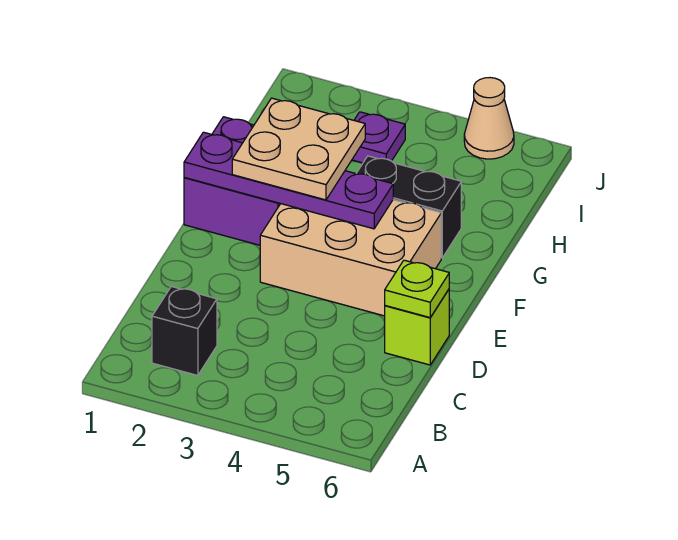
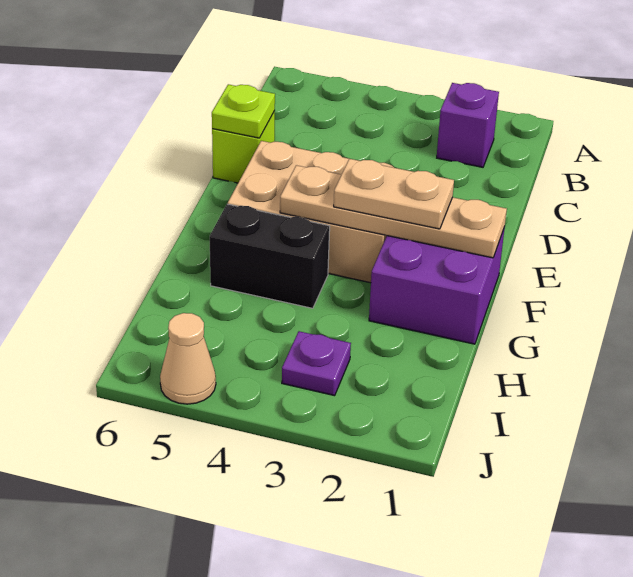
black 1x1 brick [152,286,217,376] -> purple 1x1 brick [437,83,499,167]
purple 1x4 plate [184,132,393,229] -> tan 1x4 plate [280,165,507,258]
tan 2x2 plate [232,98,365,200] -> tan 1x2 plate [334,159,454,229]

